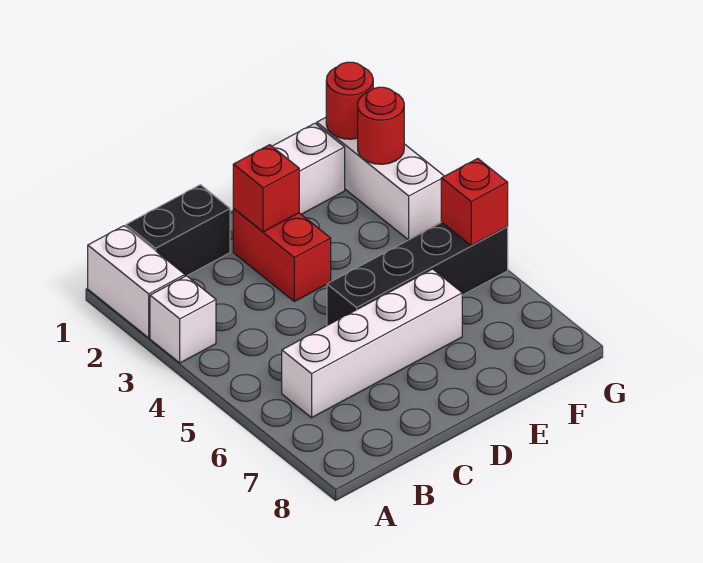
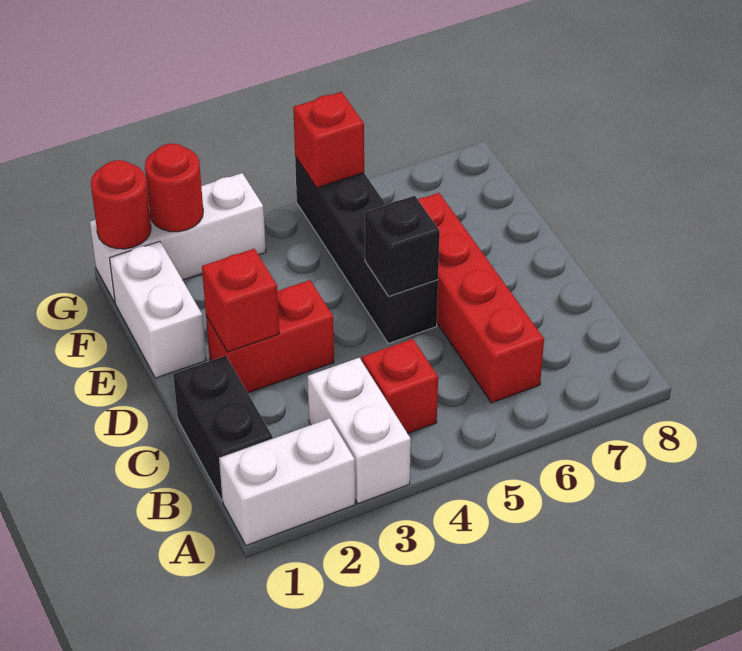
white 1x1 brick [150,276,216,363] -> white 1x2 brick [308,358,411,504]
none -> red 1x1 brick [362,339,438,433]
white 1x4 brick [282,269,462,418] -> red 1x4 brick [418,193,544,403]
none -> black 1x1 brick [365,196,440,296]

